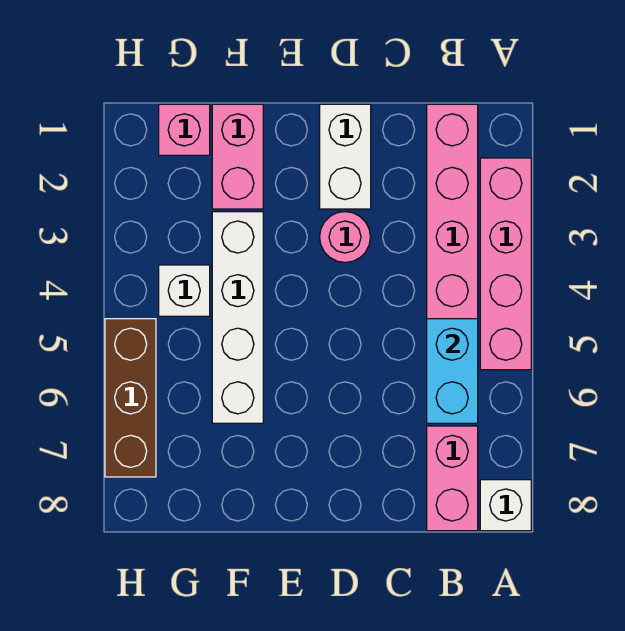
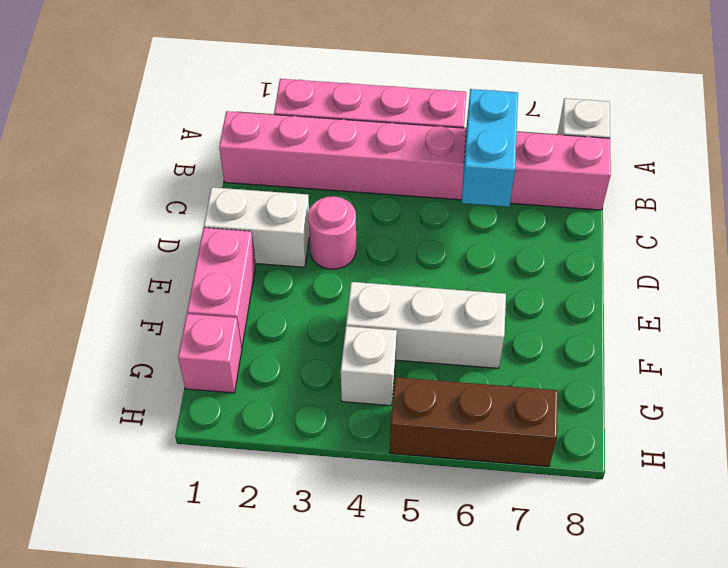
cyan 1x2 brick [427,319,478,423] -> cyan 1x2 brick turned to [462,89,518,207]
pink 1x2 brick [212,104,263,209] -> pink 1x2 brick turned to [187,228,256,348]
white 1x4 brick [212,212,263,423] -> white 1x3 brick [346,282,506,368]

